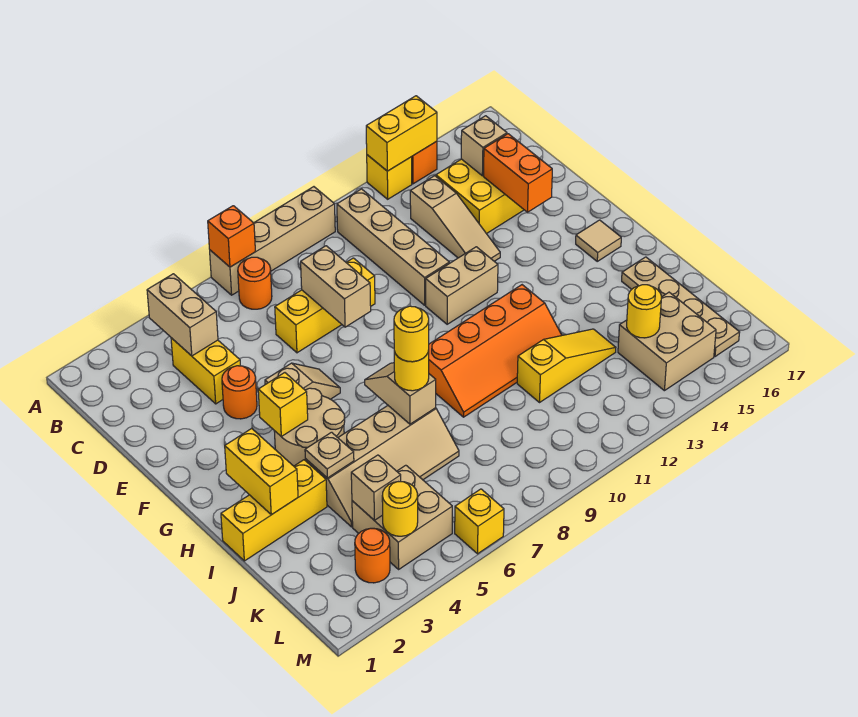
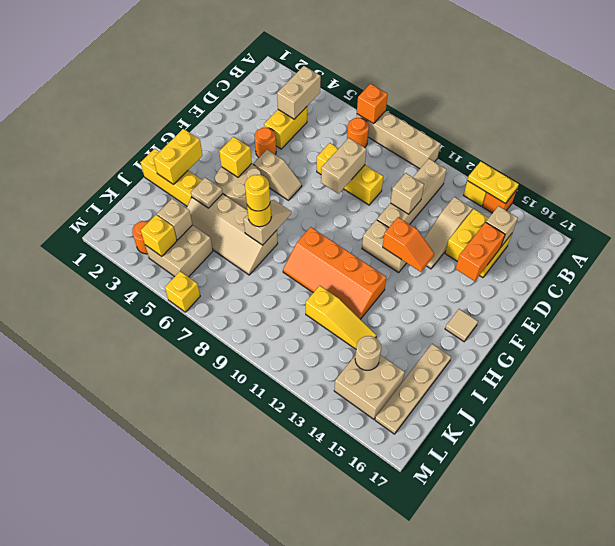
yellow 1x2 brick [366,96,437,171] -> yellow 1x2 plate [468,162,519,204]
none -> tan 1x1 brick [391,173,424,214]
none -> orange 1x2 slope [383,217,434,272]
yellow 1x1 round brick [627,285,661,338] -> tan 1x1 round brick [355,336,381,370]
yellow 1x1 round brick [382,482,418,536] -> yellow 1x1 brick [141,215,177,256]

